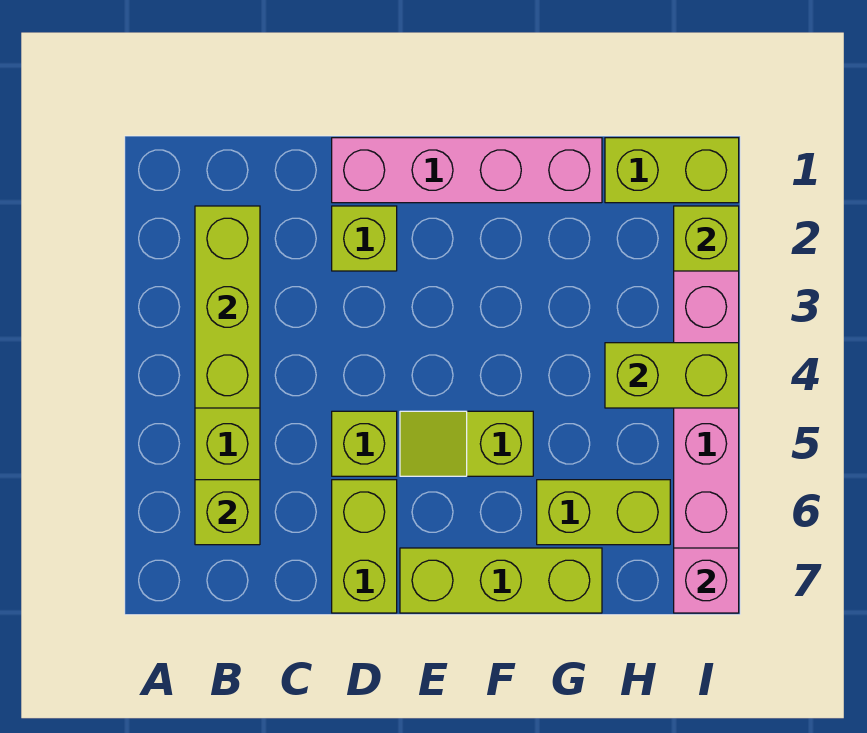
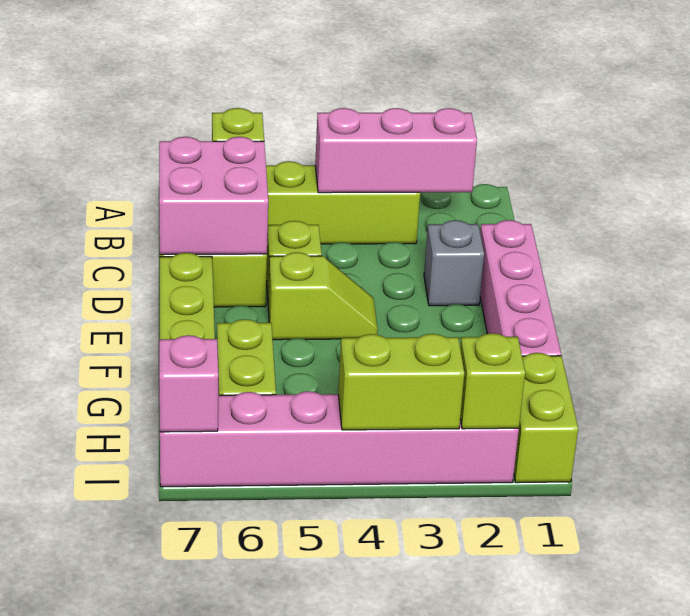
lime 1x3 brick [195,206,260,408] -> pink 1x3 brick [315,108,477,193]
none -> pink 2x2 brick [159,137,268,255]
lime 1x1 brick [332,206,397,271] -> grey 1x1 brick [424,220,484,306]
lime 1x2 slope [400,411,533,476] -> lime 1x2 slope turned to [268,252,378,340]
lime 1x2 brick [605,343,739,408] -> lime 1x2 brick turned to [338,334,464,430]

